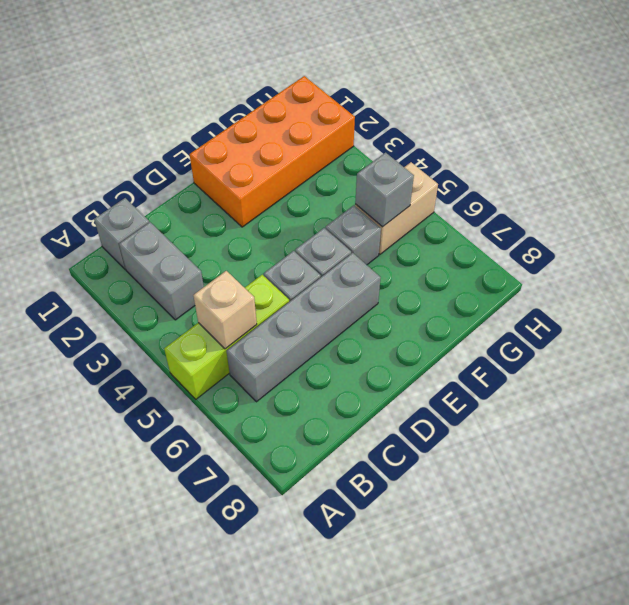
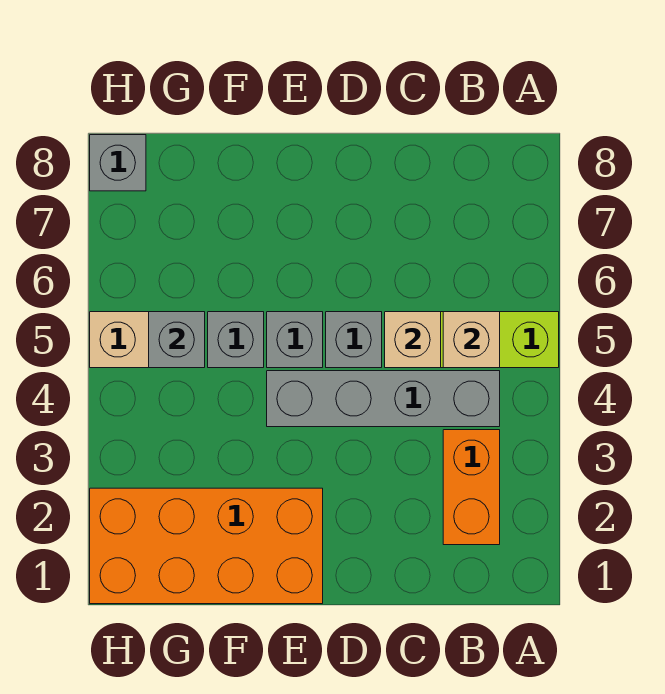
grey 1x1 brick [94,198,149,269] -> grey 1x1 brick moved to [90,135,146,191]
grey 1x2 brick [119,222,204,320] -> orange 1x2 brick [443,430,500,545]
grey 1x4 brick [227,253,381,402] -> grey 1x4 brick moved to [267,371,500,427]
none -> tan 1x1 brick [385,312,441,368]

